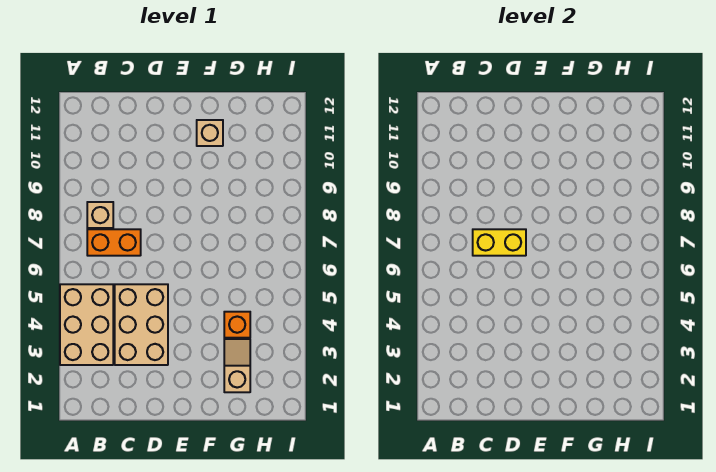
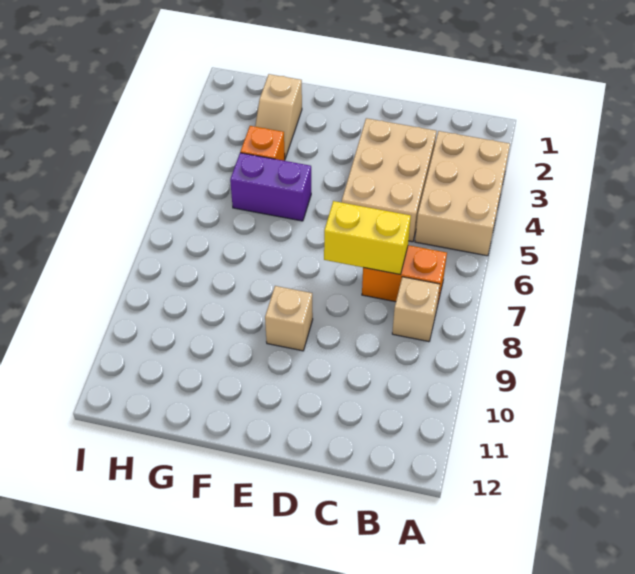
none -> purple 1x2 brick [230,153,311,221]
tan 1x1 brick [197,120,223,146] -> tan 1x1 brick moved to [265,286,313,351]

